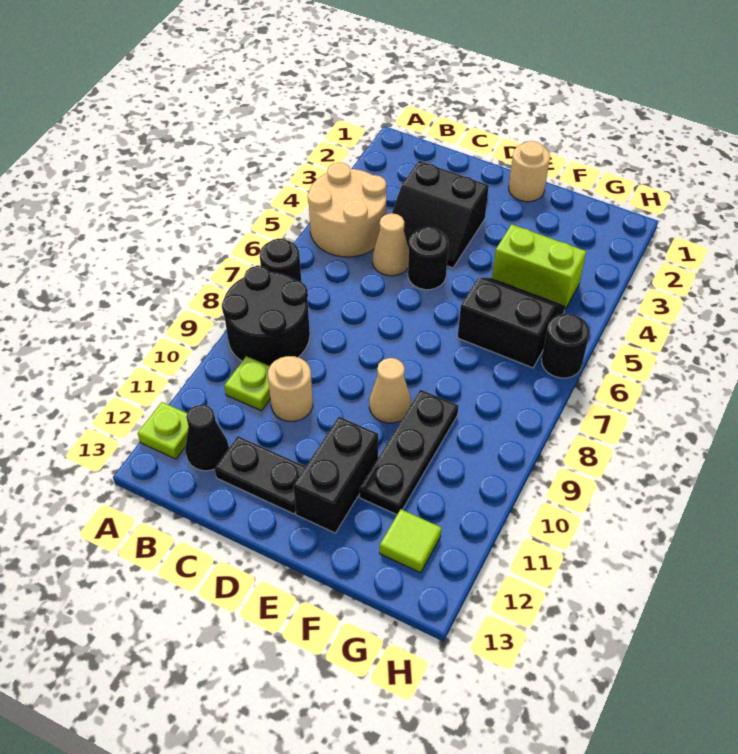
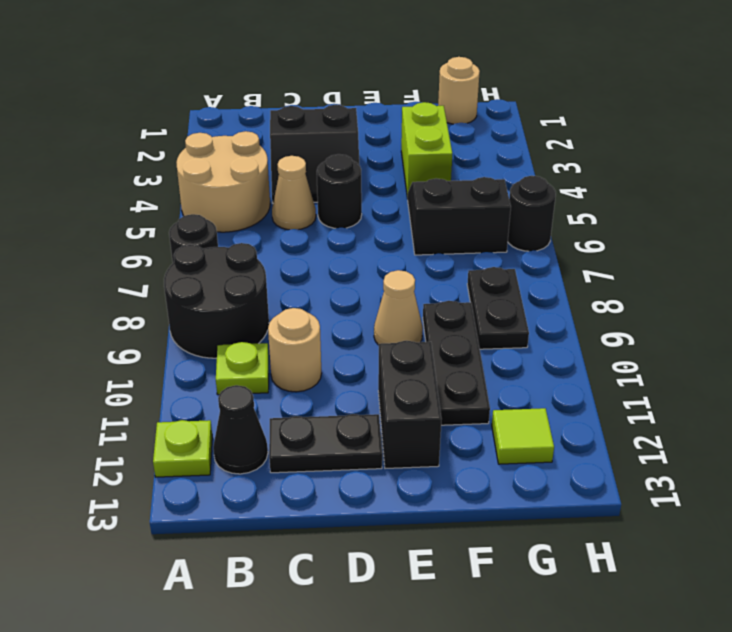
tan 1x1 round brick [509,141,550,202] -> tan 1x1 round brick moved to [438,57,480,124]
lime 1x2 brick [492,224,586,309] -> lime 1x2 brick turned to [401,102,452,199]
none -> black 1x2 plate [467,267,529,349]

